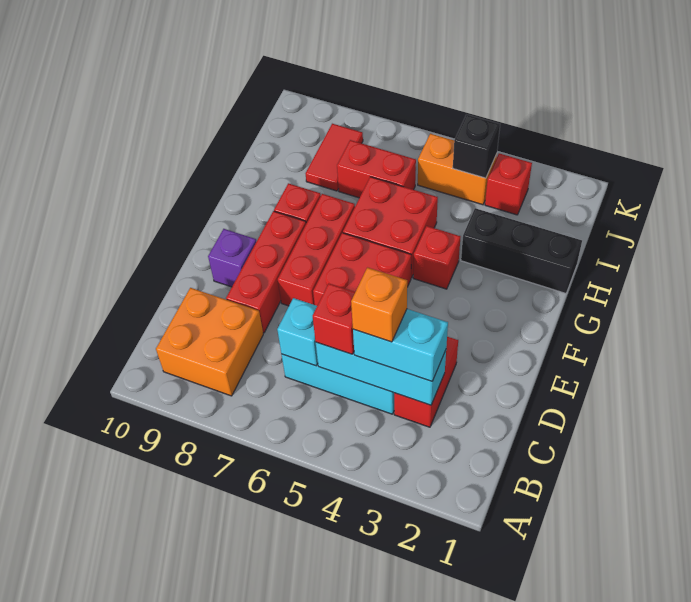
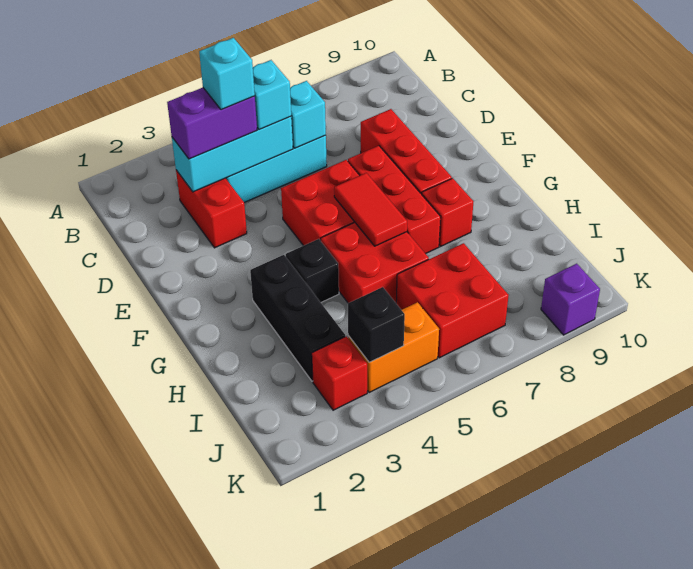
orange 2x2 brick [156,288,263,396] -> none
cyan 1x2 brick [353,309,448,381] -> purple 1x2 brick [167,88,257,159]
orange 1x1 brick [351,268,407,342] -> cyan 1x1 brick [199,38,255,110]
red 1x1 brick [313,283,355,354] -> cyan 1x1 brick [253,60,291,130]
purple 1x1 brick [208,229,256,287] -> purple 1x1 brick moved to [541,264,600,335]
red 1x1 brick [413,226,460,289] -> black 1x1 brick [286,239,339,302]
black 1x3 brick [461,208,582,293] -> black 1x3 brick turned to [250,255,345,381]
red 1x2 brick [337,140,416,198] -> red 2x2 brick [396,243,509,358]
red 1x2 tile [306,124,363,191] -> red 1x2 tile moved to [334,173,407,246]

